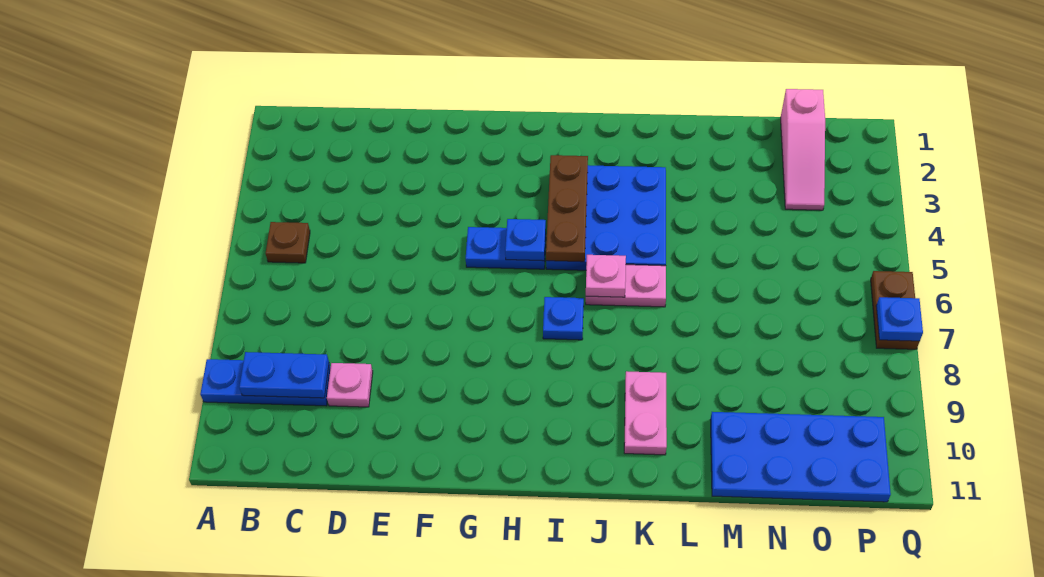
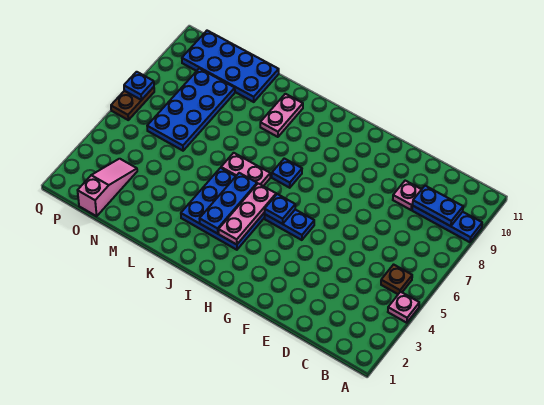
brown 1x3 plate [546,155,588,262] -> pink 1x3 plate [219,183,276,245]
none -> blue 1x3 plate [199,173,257,234]
pink 1x1 plate [586,255,626,297] -> pink 1x1 plate moved to [388,292,419,323]
none -> blue 2x4 plate [147,68,235,151]

